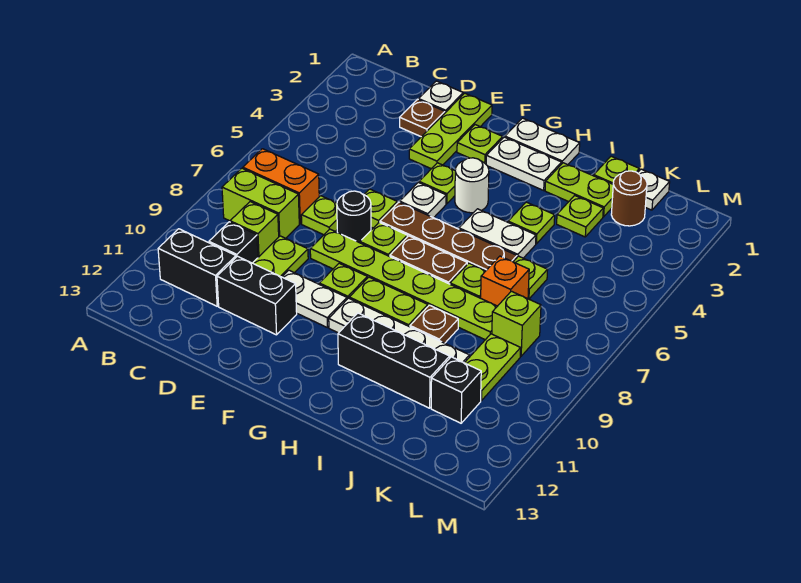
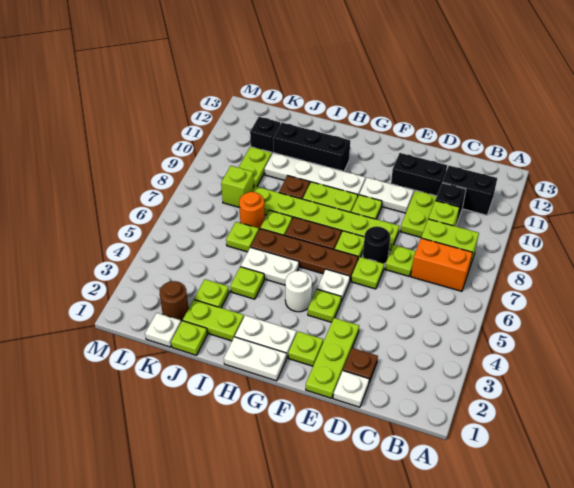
orange 1x1 brick [481,256,529,306] -> orange 1x1 round brick [239,192,265,229]

